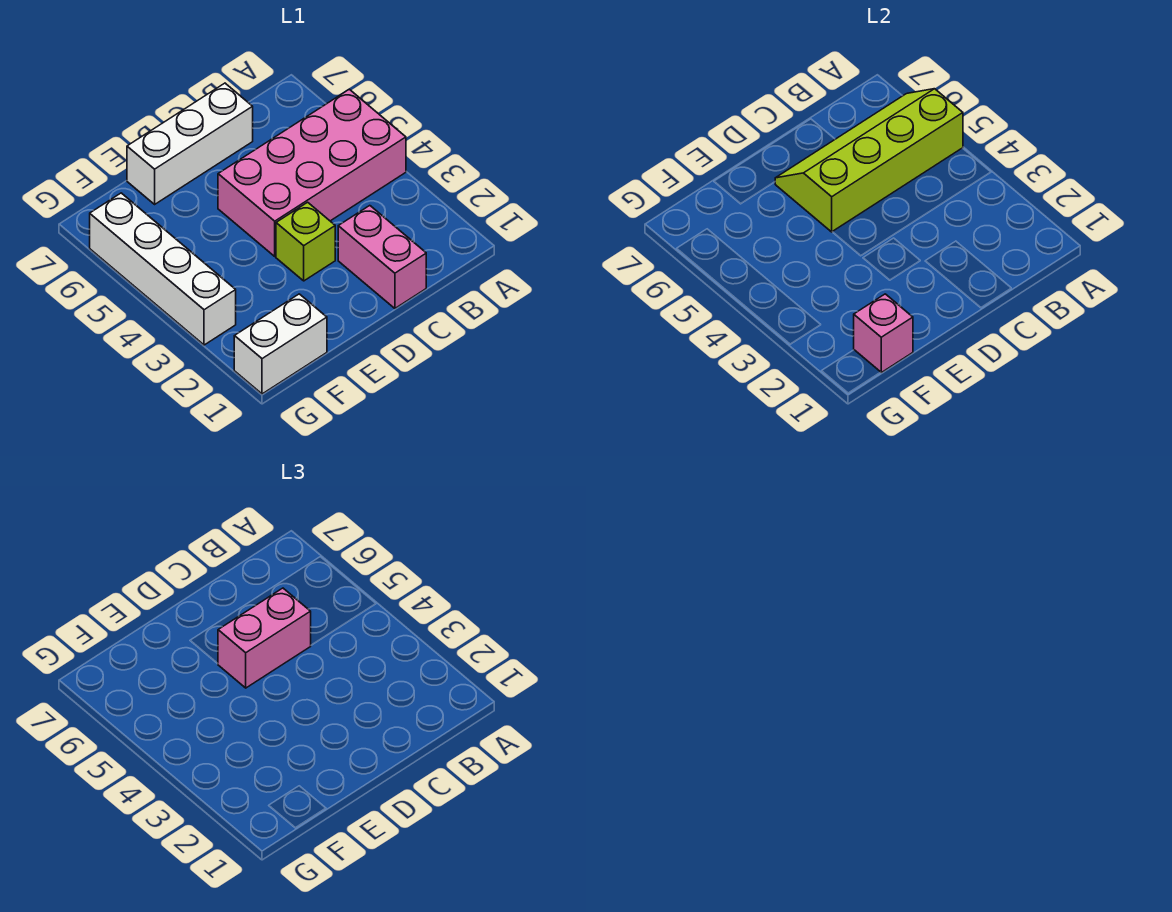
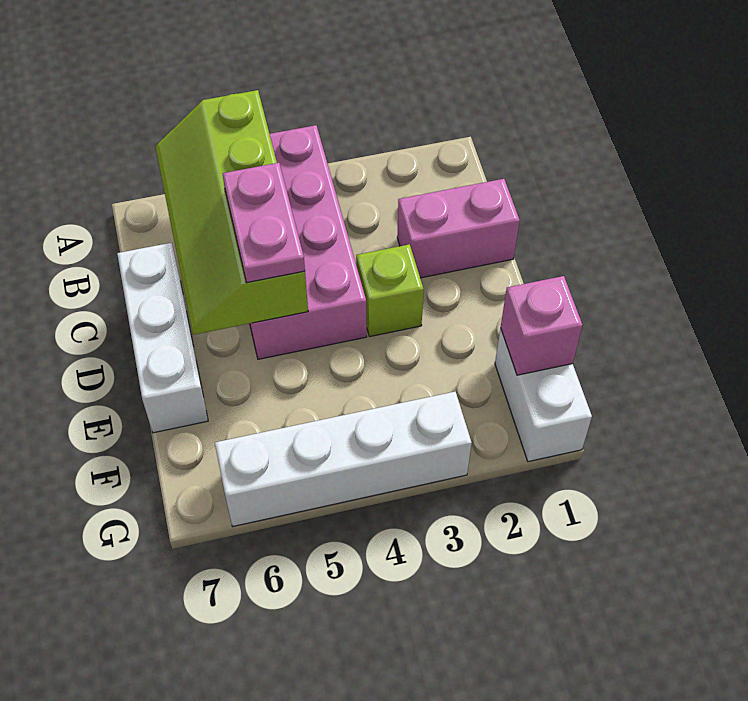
pink 1x2 brick [218,588,311,688] -> pink 1x2 plate [222,163,305,282]

